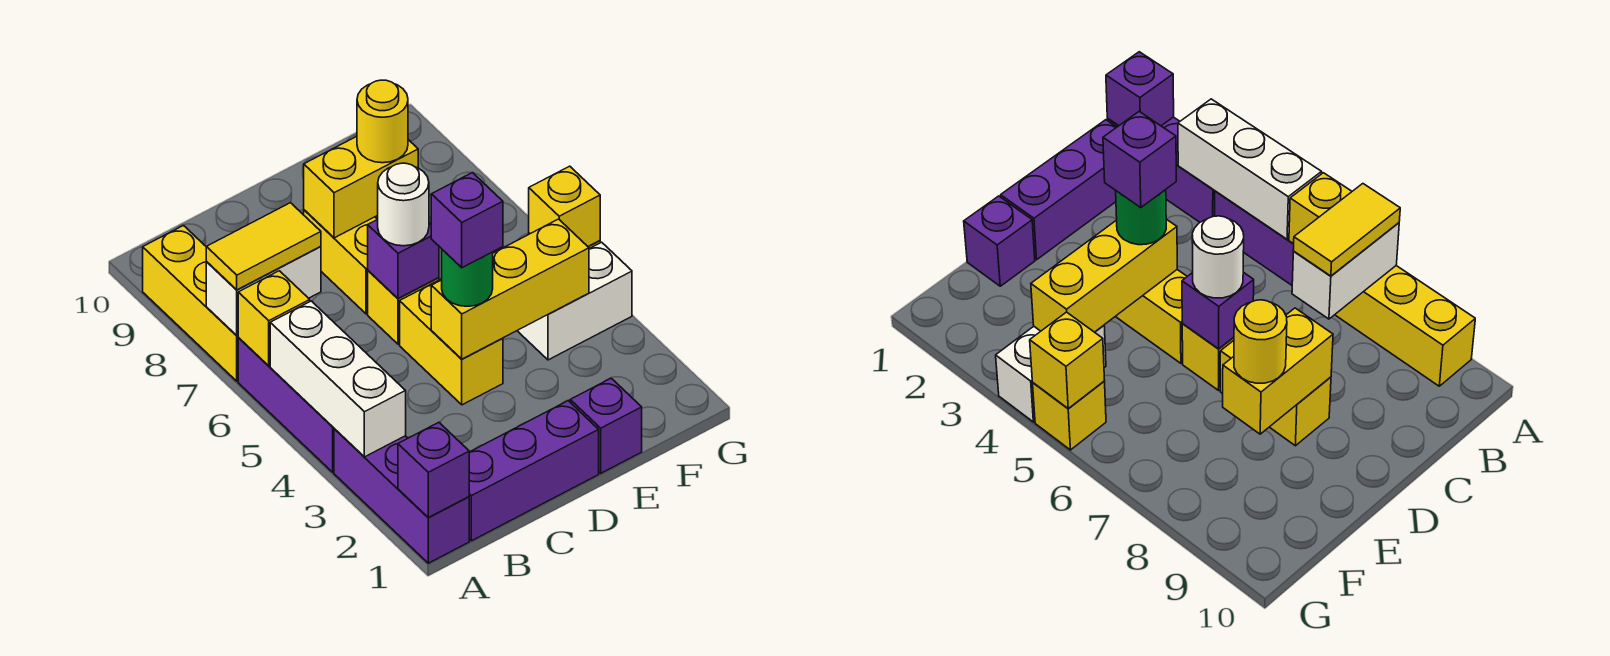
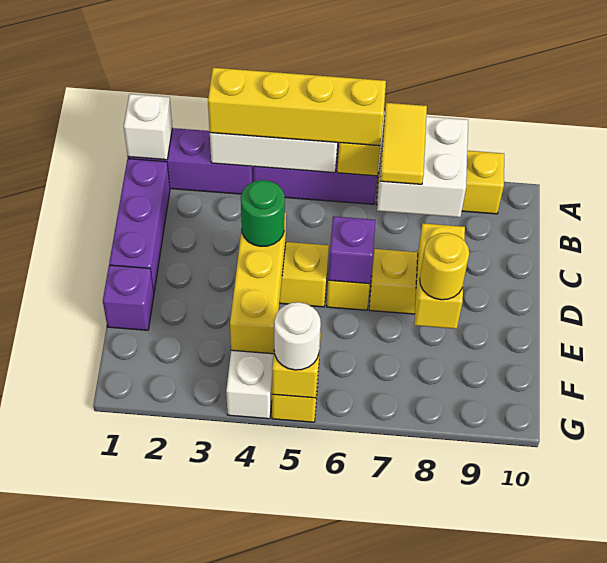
purple 1x1 brick [398,422,469,517] -> white 1x1 brick [124,94,172,160]
none -> yellow 1x4 brick [208,68,386,146]
white 1x2 brick [206,247,321,335] -> white 2x2 brick [377,115,468,217]
purple 1x1 brick [431,173,503,268] -> none
white 1x1 round brick [378,163,429,246] -> white 1x1 round brick moved to [274,302,321,370]

